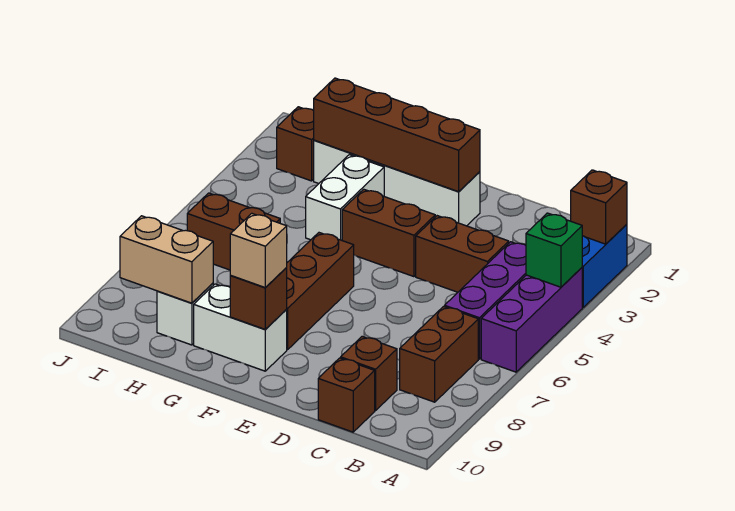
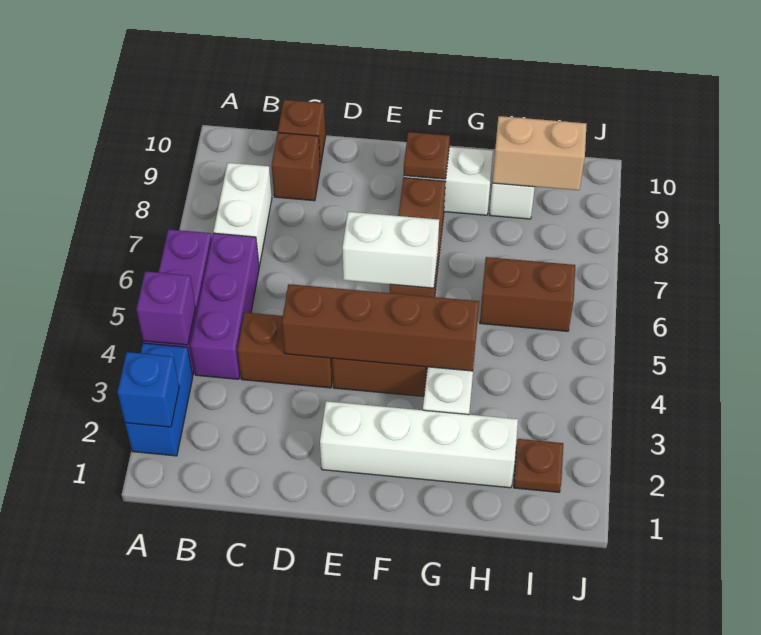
brown 1x1 brick [571,170,627,244] -> blue 1x1 brick [117,352,179,427]
green 1x1 brick [526,213,582,287] -> purple 1x1 brick [136,271,195,345]
brown 1x2 brick [400,306,478,402] -> white 1x2 brick [213,163,272,266]
brown 1x4 brick [314,78,480,192] -> brown 1x4 brick moved to [282,284,479,371]
none -> white 1x2 brick [342,212,439,288]
brown 1x1 brick [230,268,287,329] -> brown 1x1 plate [404,132,450,179]
tan 1x1 brick [230,213,287,288] -> none
brown 1x1 brick [277,107,314,181] -> brown 1x1 plate [514,439,563,492]

